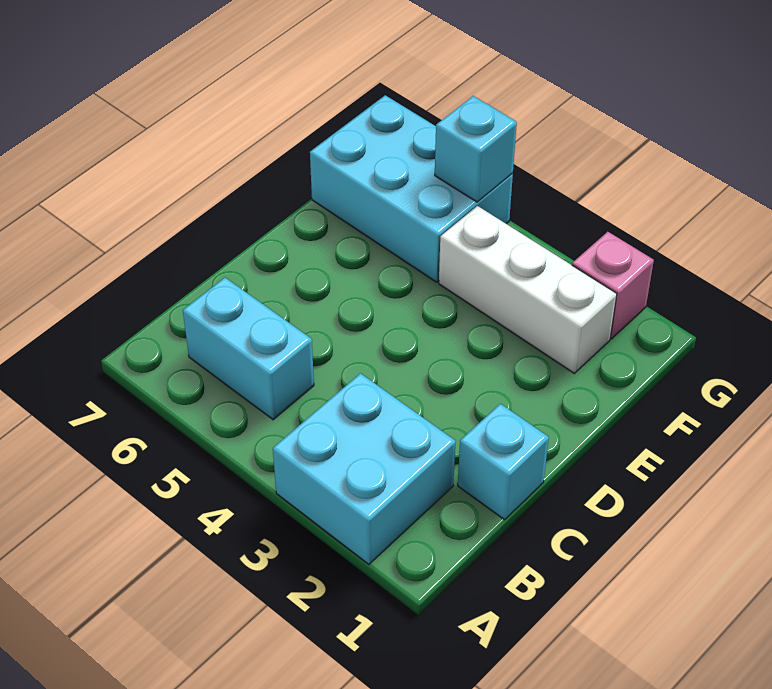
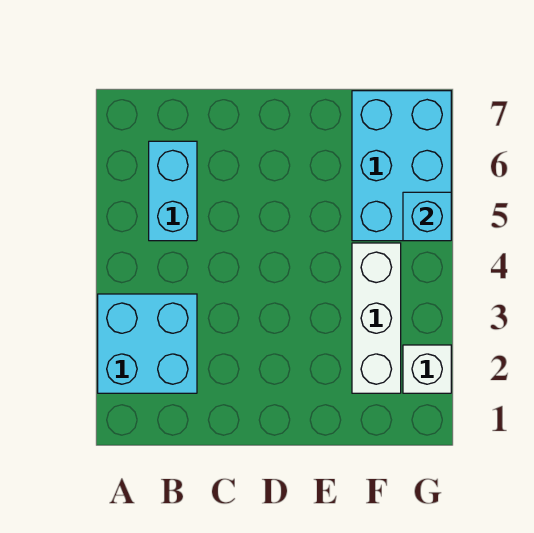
cyan 1x1 brick [458,404,549,520] -> none
pink 1x1 brick [572,232,654,339] -> white 1x1 brick [403,345,451,393]

